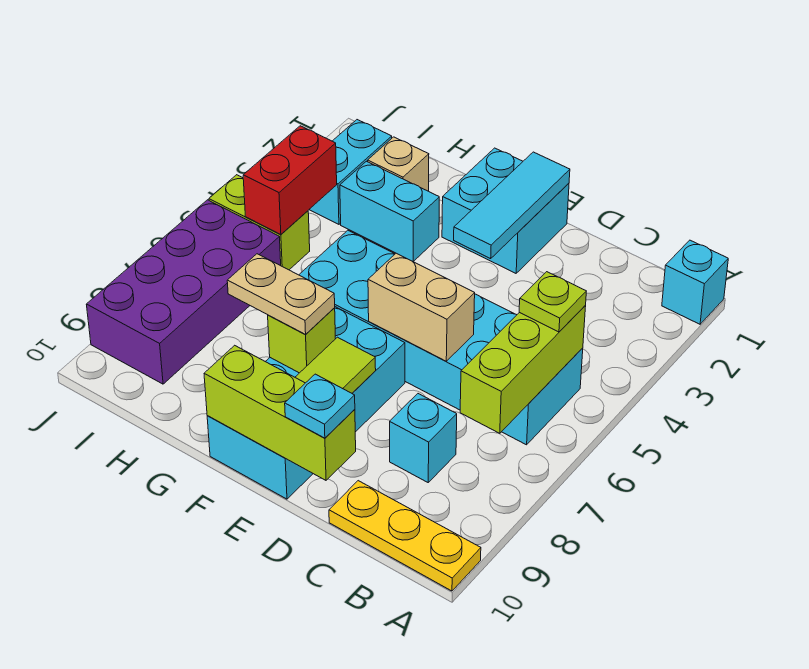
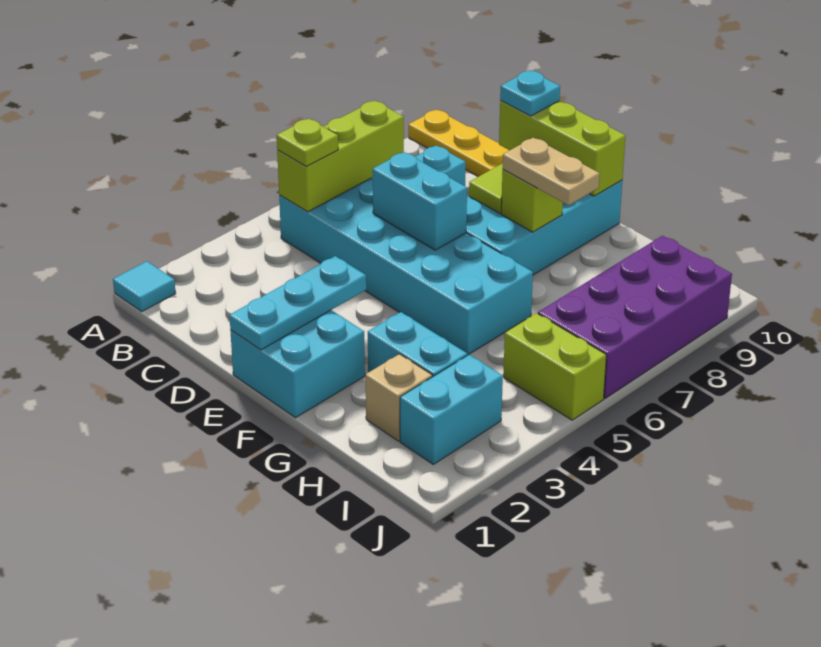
cyan 1x1 brick [662,240,728,324] -> cyan 1x1 tile [113,261,176,312]
tan 1x2 brick [368,253,475,361] -> cyan 1x2 brick [373,152,467,250]
cyan 1x3 tile [454,152,570,259] -> cyan 1x3 plate [230,256,366,350]
red 1x2 brick [243,126,337,235] -> none

